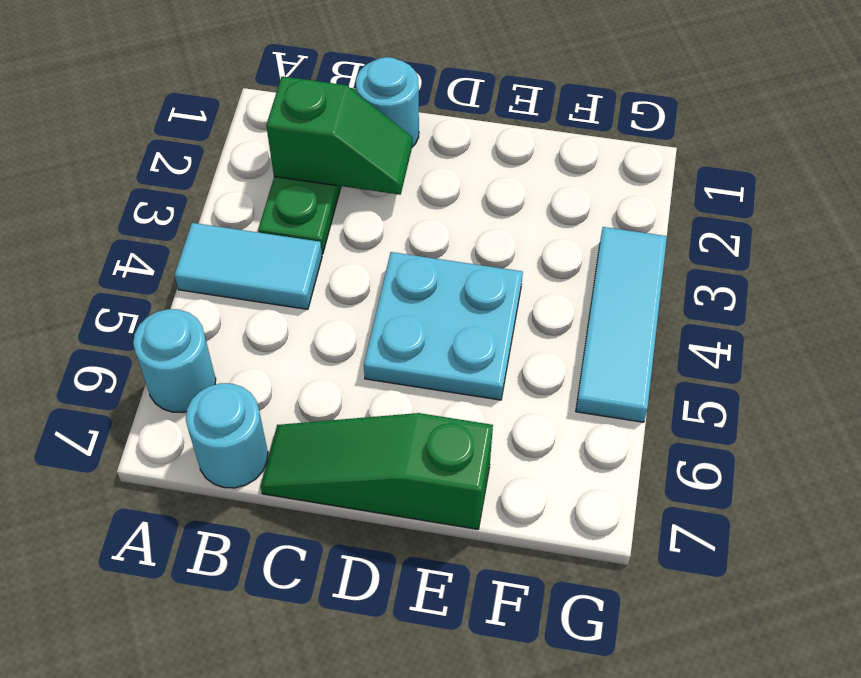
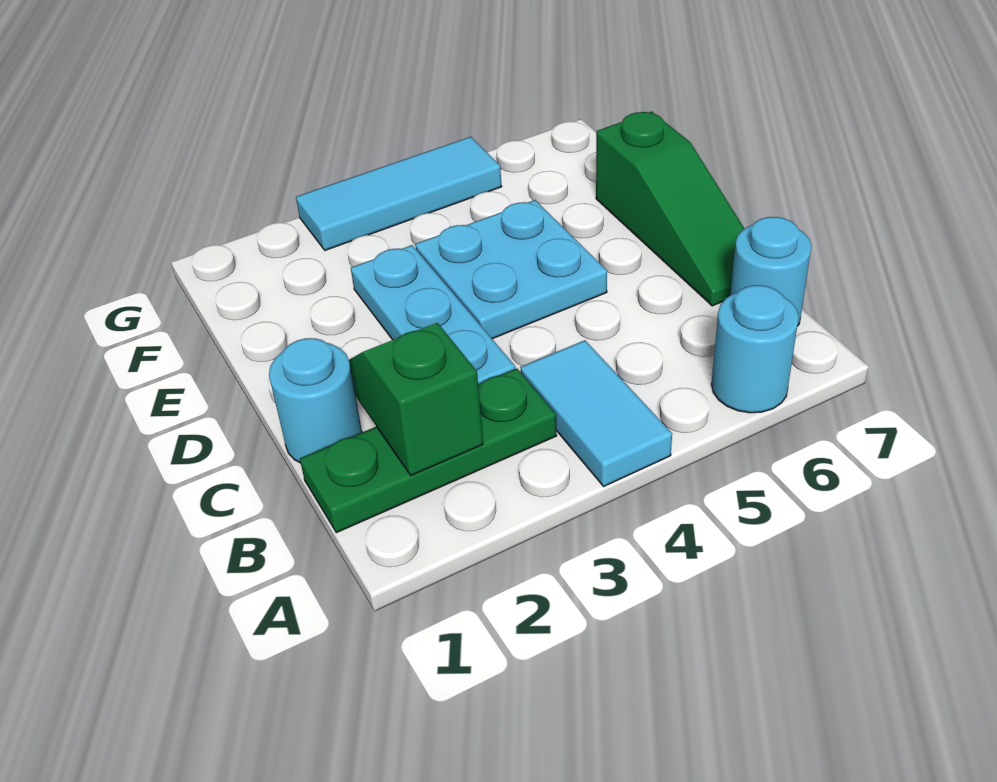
none -> cyan 1x3 plate [351,245,515,384]

